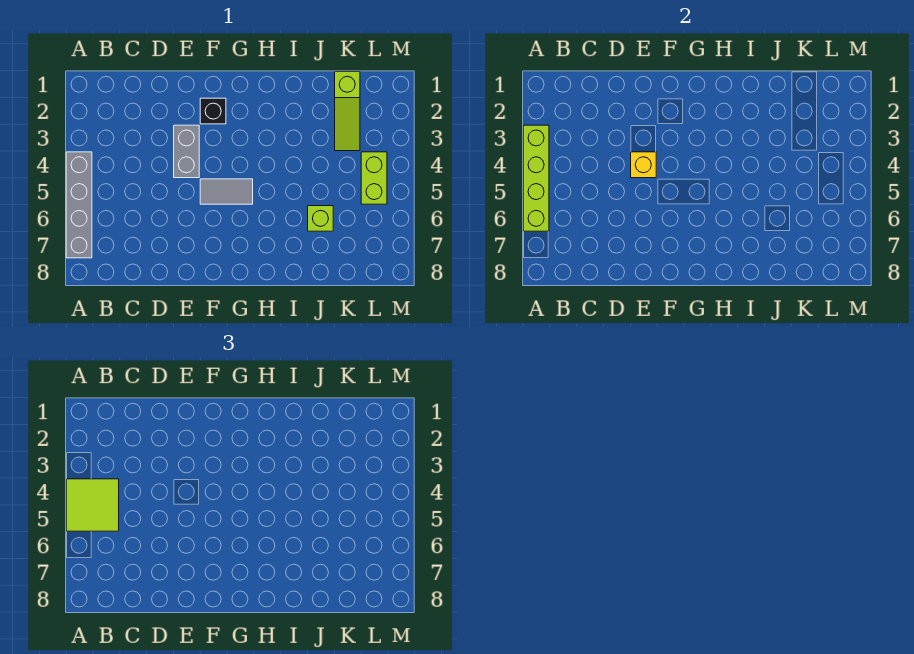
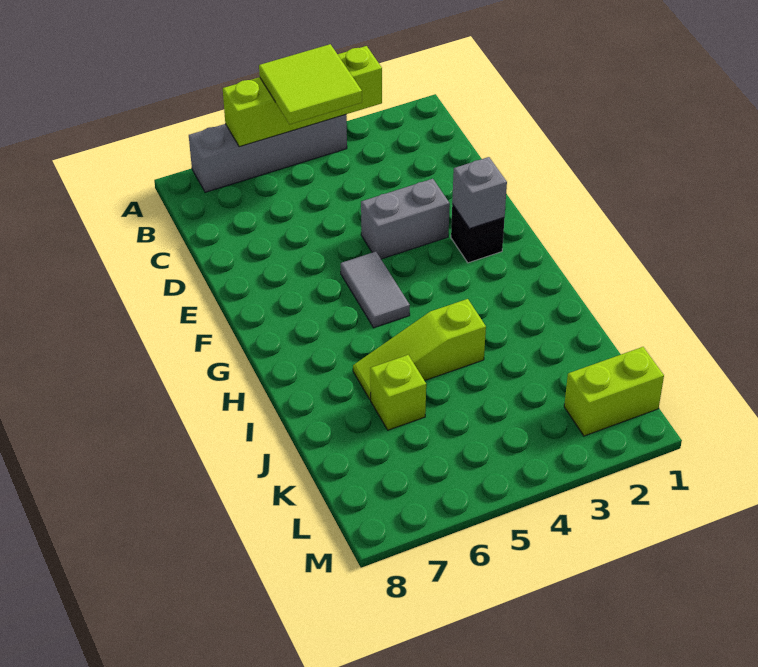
yellow 1x1 brick [631,152,656,178] -> none
none -> grey 1x1 brick [452,157,507,229]
lime 1x3 slope [335,72,360,151] -> lime 1x3 slope moved to [353,299,486,400]
lime 1x2 brick [361,152,387,204] -> lime 1x2 brick moved to [564,347,664,436]

